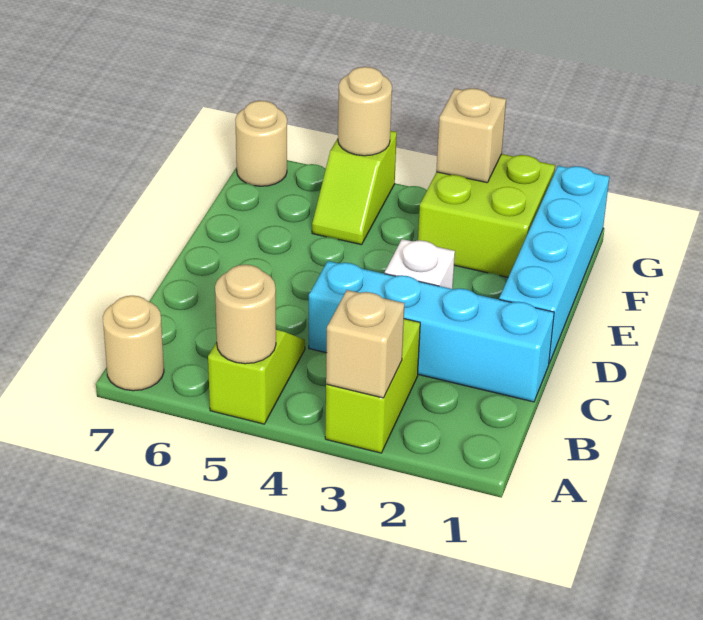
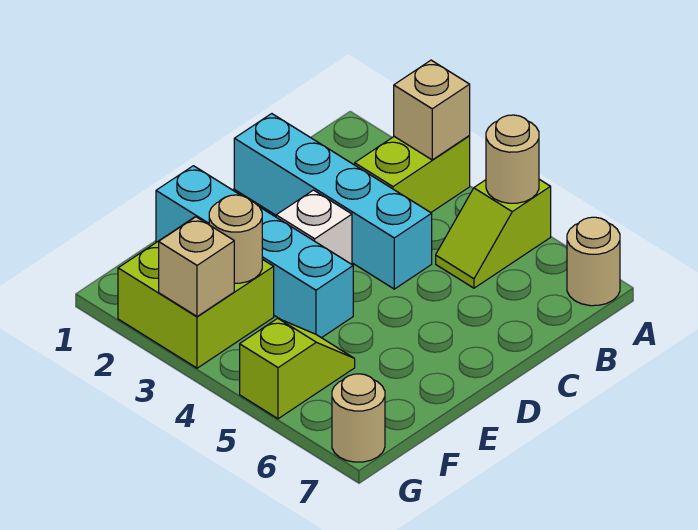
cyan 1x4 brick [499,166,609,363] -> cyan 1x4 brick turned to [156,166,353,338]
tan 1x1 round brick [338,67,392,156] -> tan 1x1 round brick moved to [209,195,262,283]

